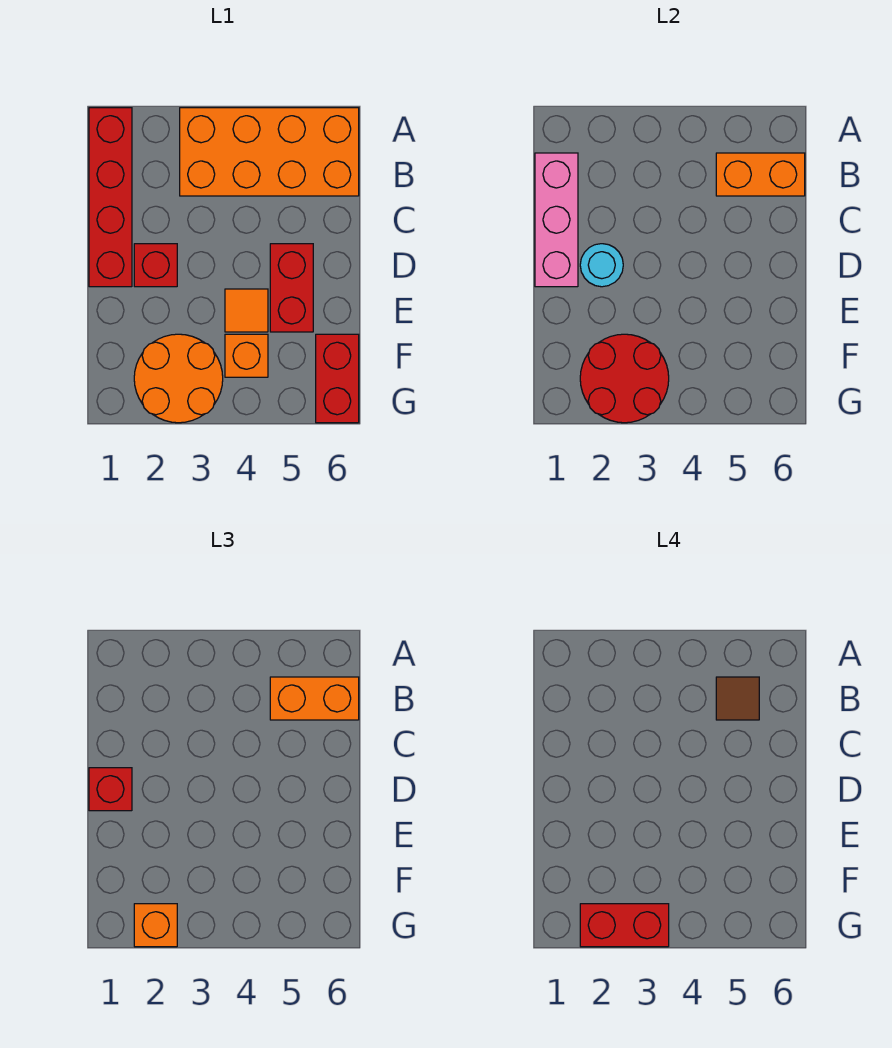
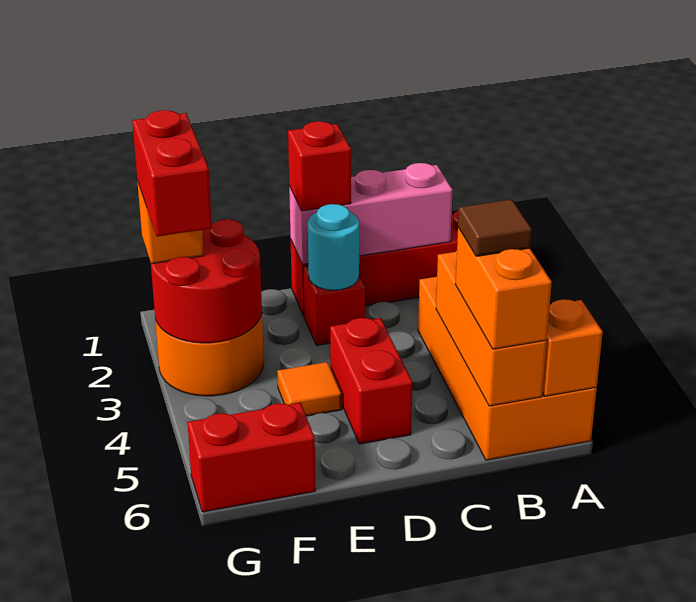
orange 1x2 brick [716,153,805,196] -> orange 1x3 brick [436,251,547,406]
red 1x2 brick [270,244,313,332] -> red 1x2 brick turned to [330,318,412,444]
orange 1x1 brick [225,334,268,377] -> orange 1x1 brick moved to [542,299,603,396]

